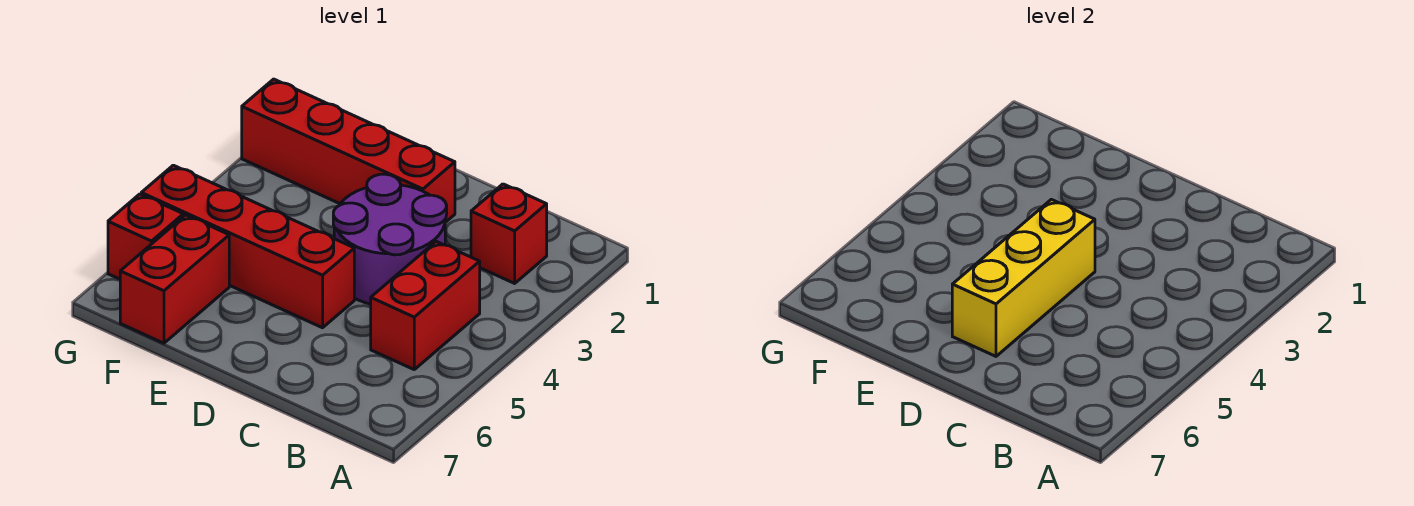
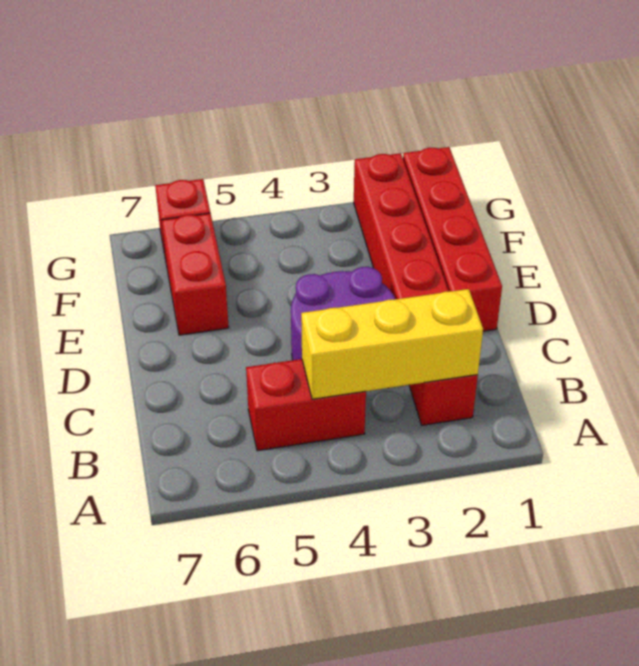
yellow 1x3 brick [952,199,1095,356] -> yellow 1x3 brick moved to [301,289,483,399]
red 1x4 brick [141,165,354,328] -> red 1x4 brick moved to [403,147,502,331]
red 1x2 brick [120,215,229,343] -> red 1x2 brick turned to [162,213,229,335]

